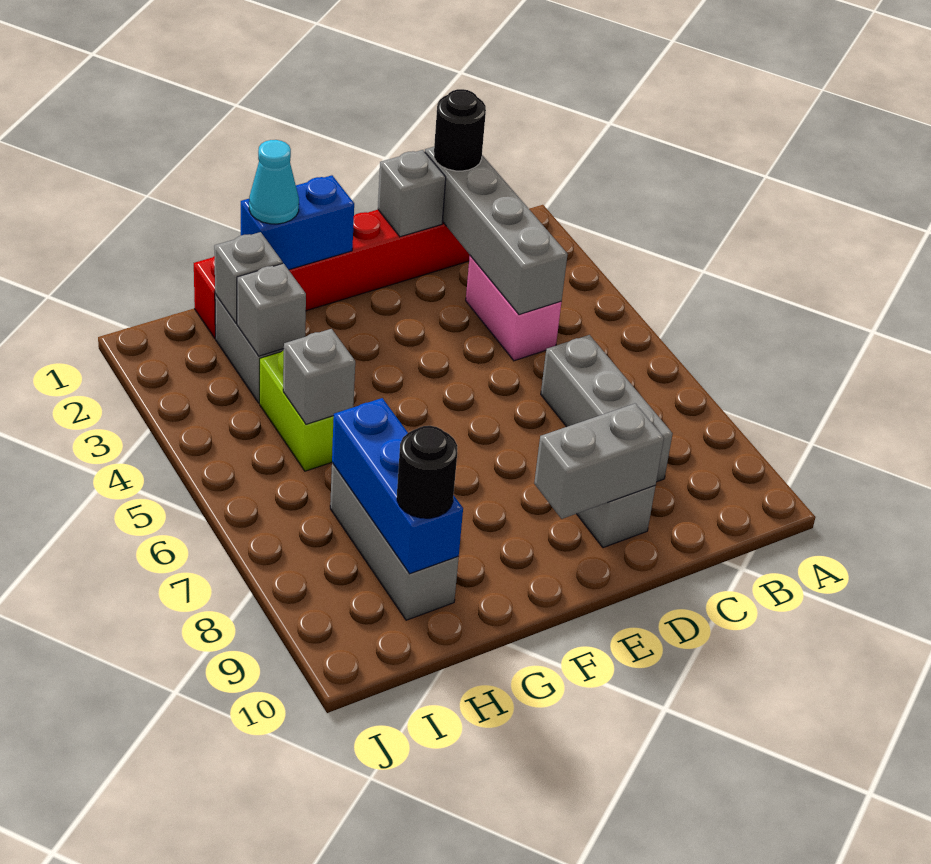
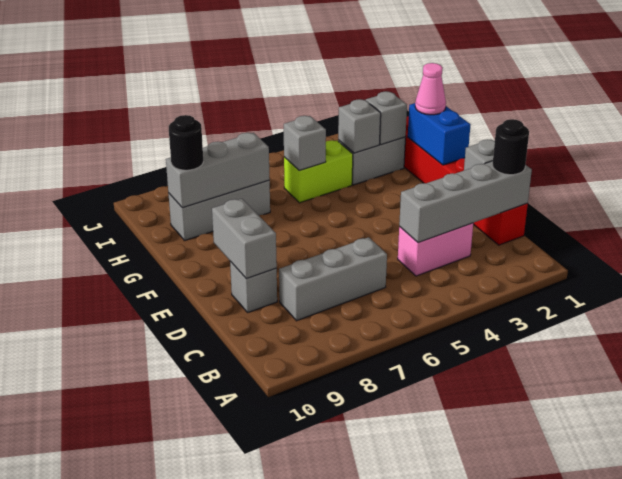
cyan 1x1 cone [249,140,299,224] -> pink 1x1 cone [415,63,446,115]
blue 1x3 brick [332,398,463,574] -> grey 1x3 brick [166,133,270,208]

